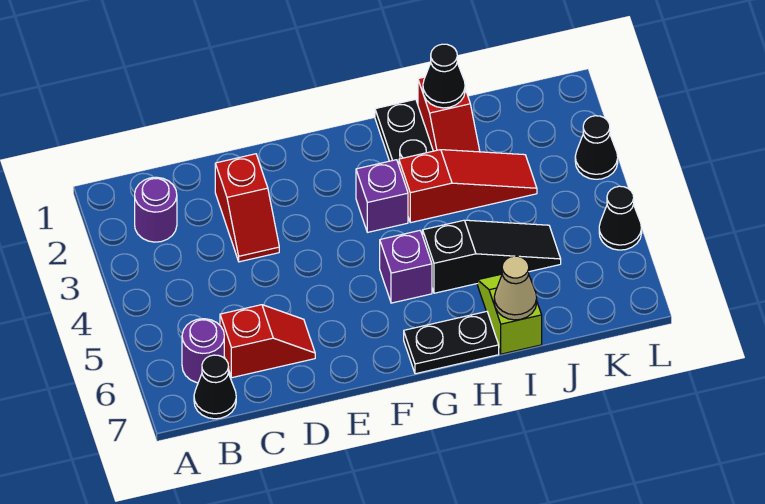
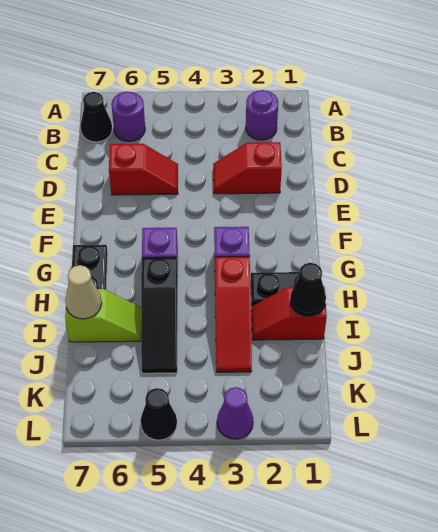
red 1x2 slope [220,305,315,378] -> red 1x2 slope turned to [109,144,178,195]
black 1x1 cone [575,116,618,179] -> purple 1x1 cone [217,387,253,439]

